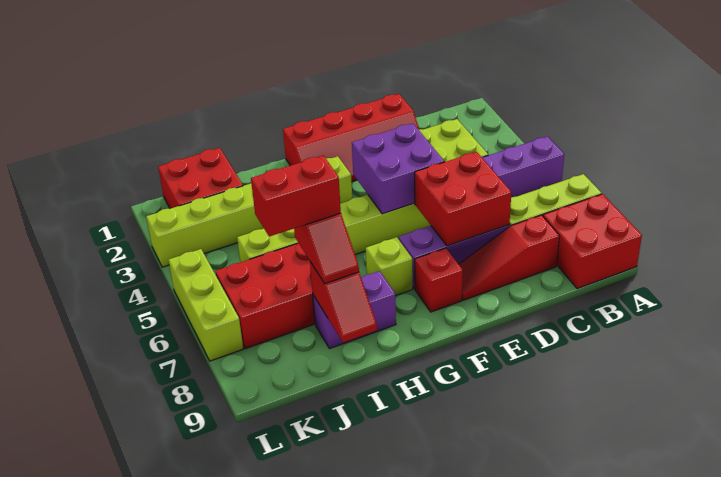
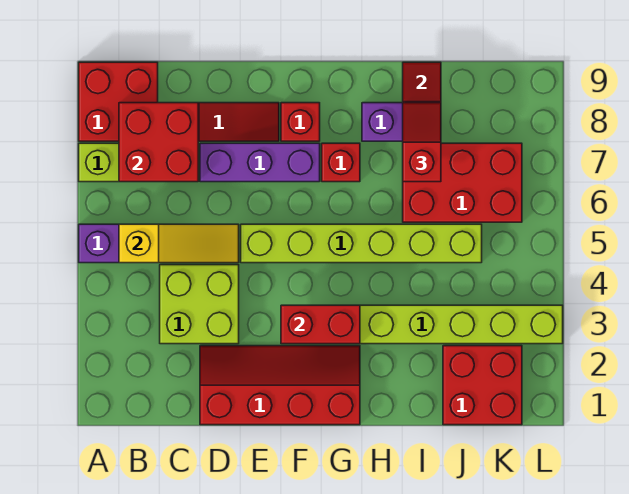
none -> yellow 1x3 slope [119,224,239,263]
red 2x2 brick [415,152,511,246] -> red 2x2 brick moved to [119,103,198,182]
purple 2x2 brick [352,123,444,214] -> none
lime 1x1 brick [366,237,413,296] -> red 1x1 brick [322,143,360,182]
red 1x2 brick [251,156,341,237] -> red 1x2 brick moved to [281,305,360,344]
lime 1x3 brick [168,249,243,361] -> none

